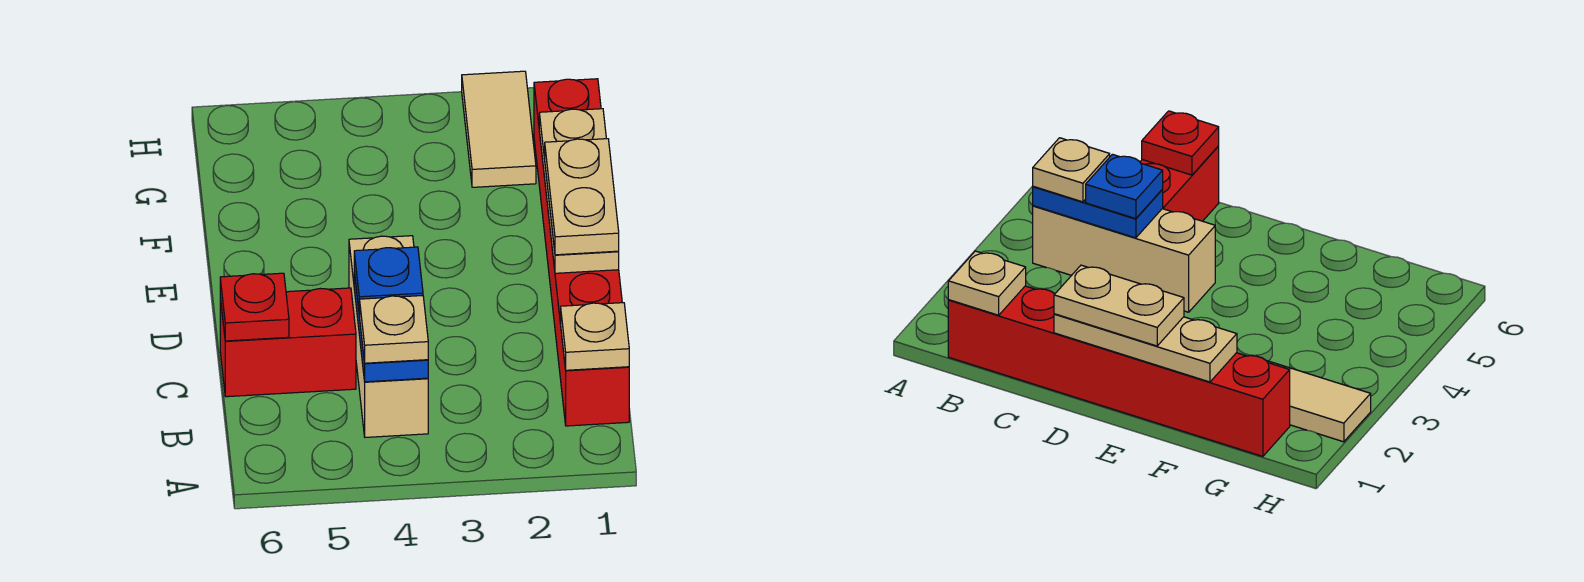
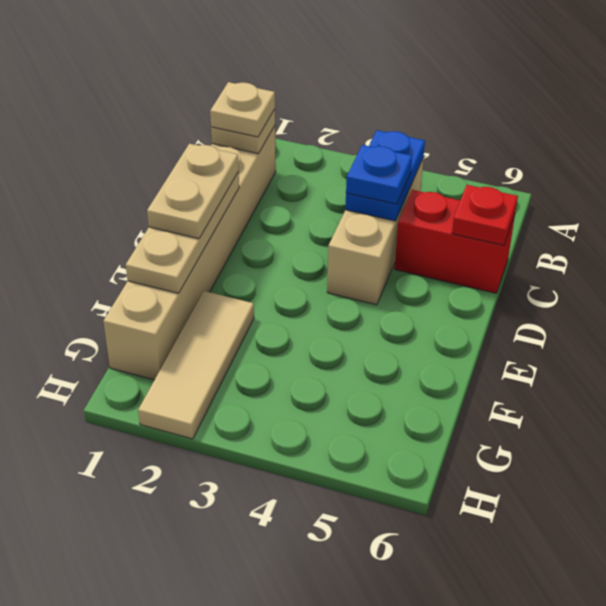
red 1x6 brick [534,79,629,426] -> tan 1x6 brick [103,126,276,380]
tan 1x1 plate [359,296,428,363] -> tan 1x1 plate moved to [210,82,275,137]
tan 1x2 tile [462,71,536,187] -> tan 1x3 tile [138,291,254,439]

